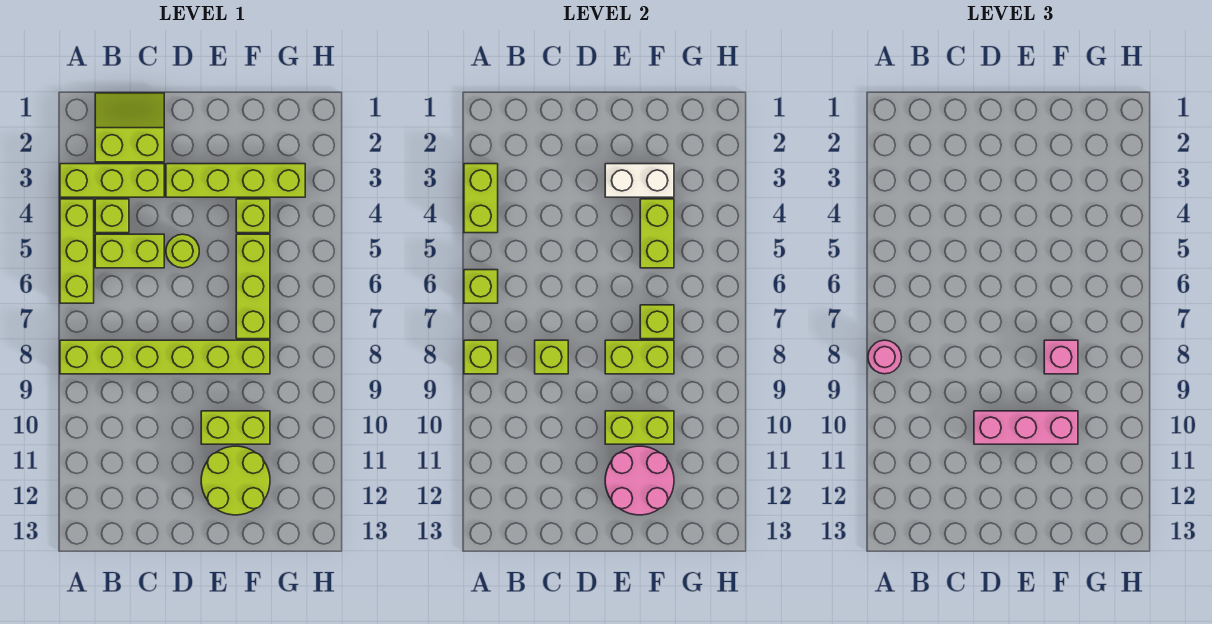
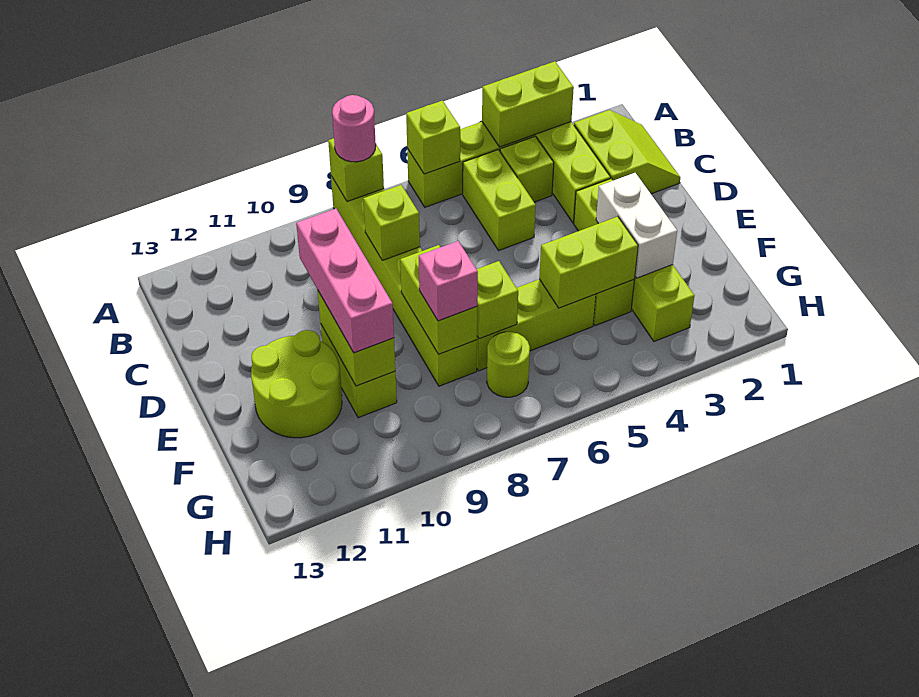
lime 1x1 round brick [166,234,199,268] -> lime 1x1 round brick moved to [487,332,530,397]
pink 2x2 round brick [605,446,674,515] -> none

